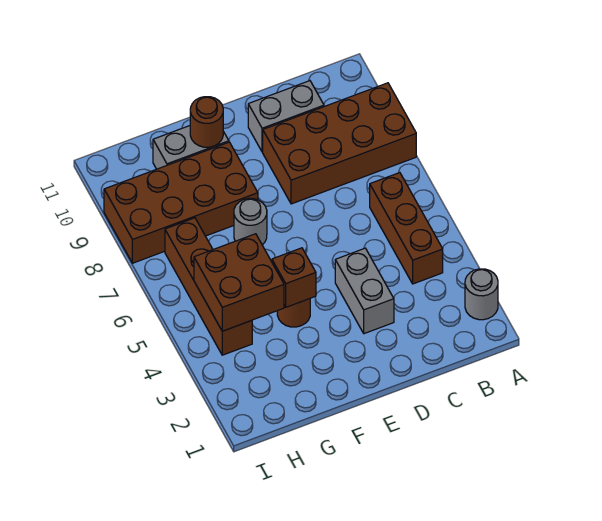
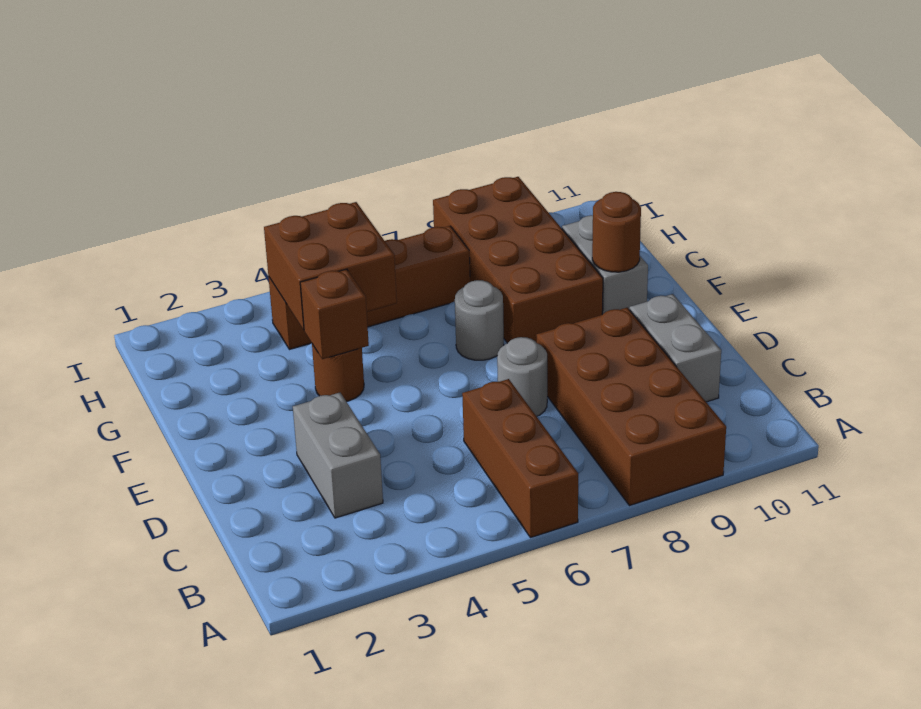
grey 1x1 round brick [465,269,498,320] -> grey 1x1 round brick moved to [497,337,547,417]
brown 1x3 brick [370,173,443,284] -> brown 1x3 brick turned to [462,379,578,538]
grey 1x2 brick [335,248,394,334] -> grey 1x2 brick turned to [293,393,383,518]

